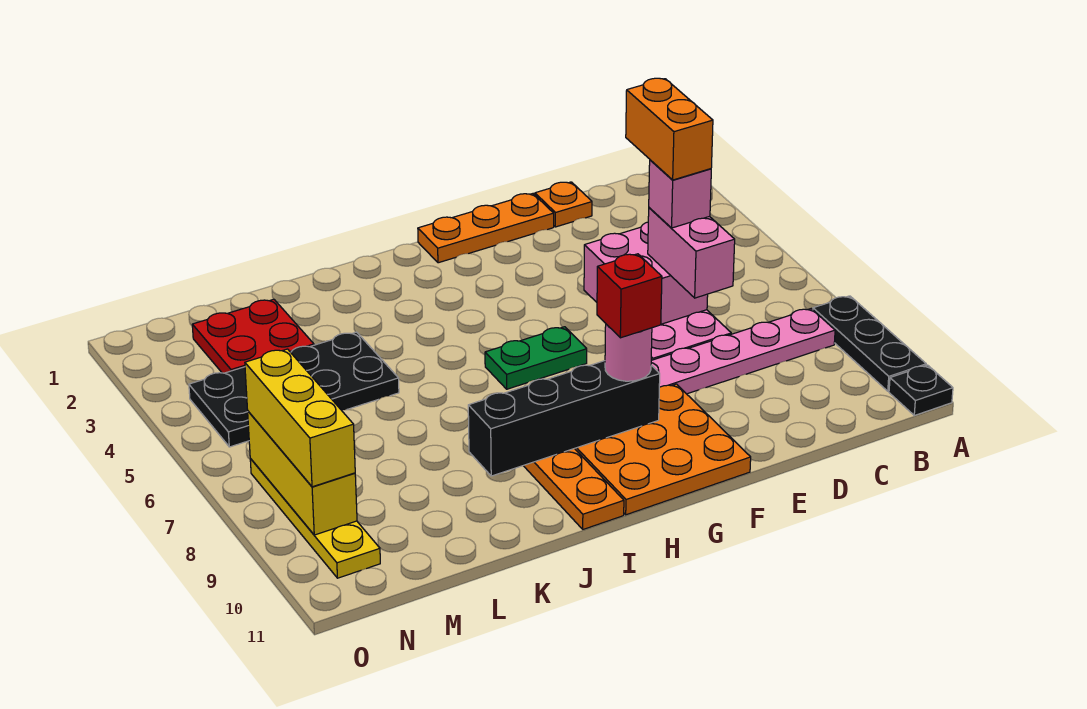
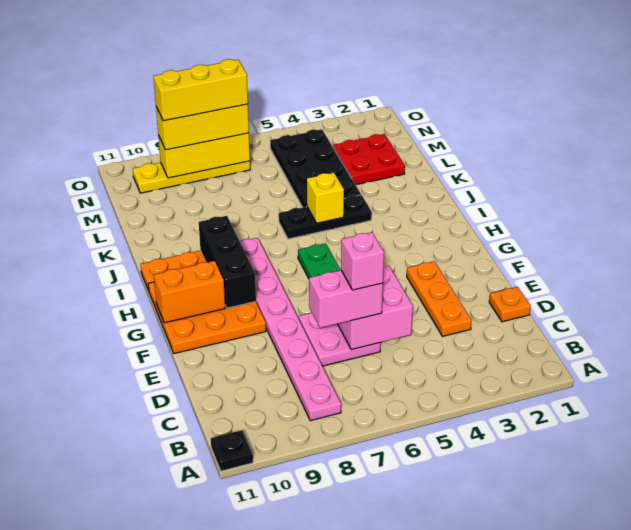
black 1x3 plate [813,296,926,391] -> black 1x3 plate moved to [279,195,372,239]
orange 1x2 brick [626,78,713,180] -> orange 1x2 brick moved to [154,261,225,323]
orange 1x3 plate [418,194,554,263] -> orange 1x3 plate moved to [407,261,472,336]
black 1x4 brick [468,361,660,476] -> black 1x3 brick [199,216,256,308]
pink 1x1 round brick [605,324,652,381] -> none
red 1x1 brick [597,254,662,338] -> none
none -> yellow 1x1 brick [307,173,344,223]
none -> yellow 1x3 brick [153,59,248,121]

